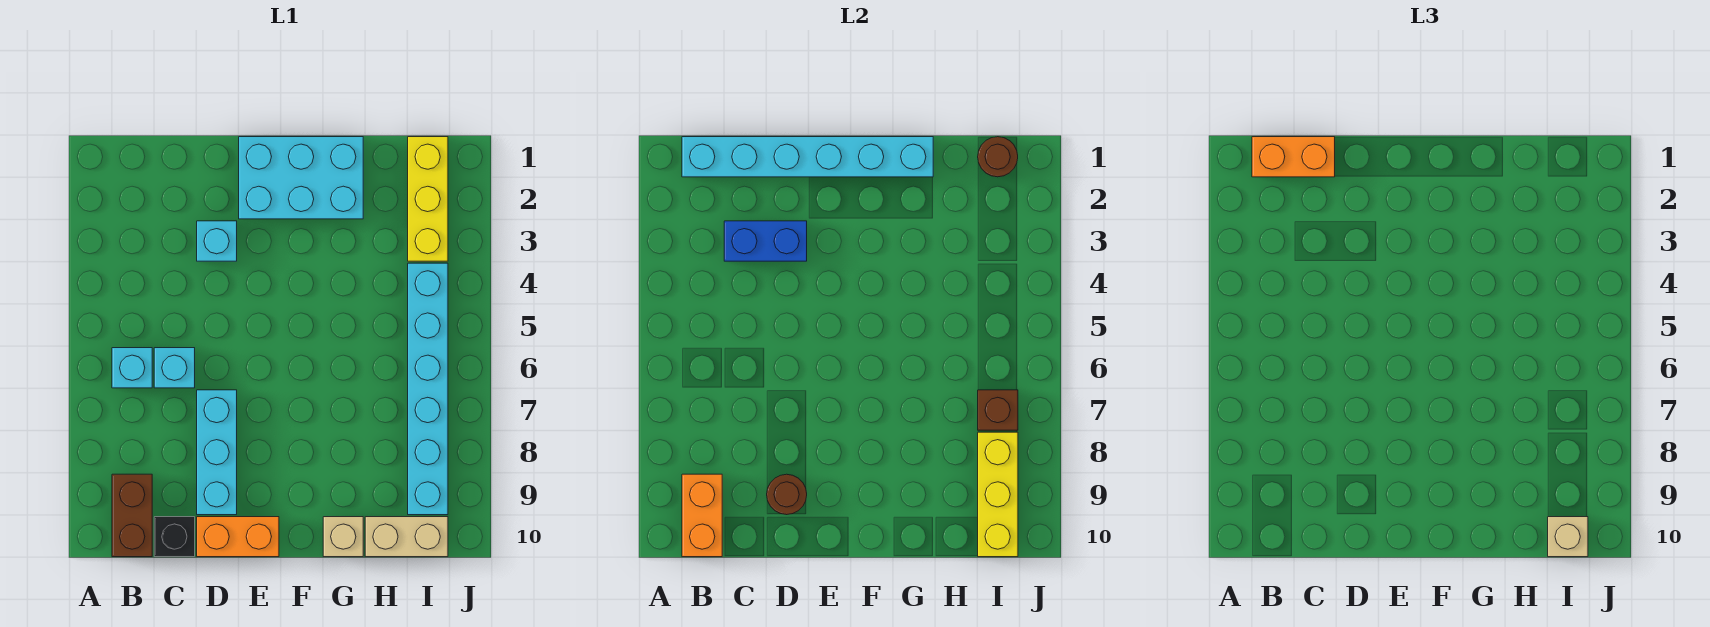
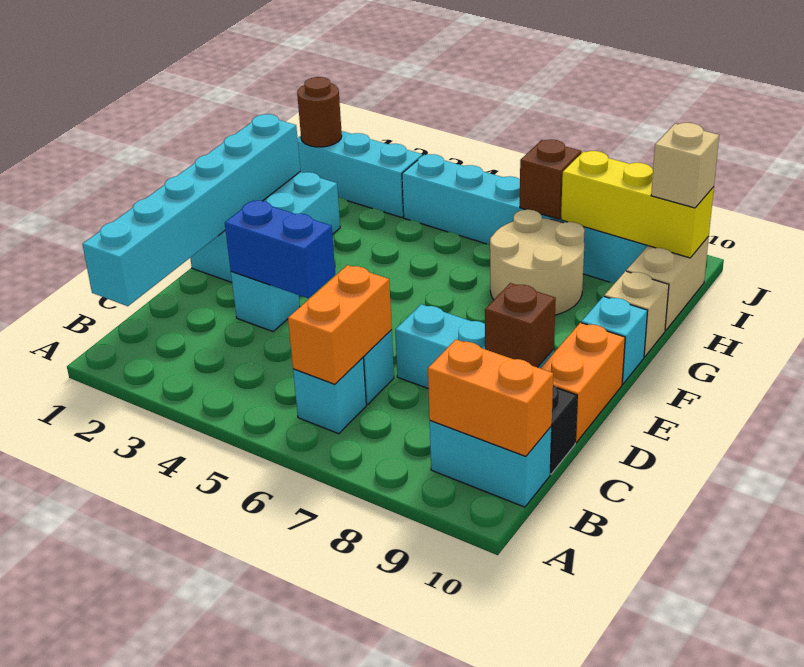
orange 1x2 brick [1252,137,1335,177] -> orange 1x2 brick moved to [288,265,392,384]
brown 1x2 brick [112,474,152,557] -> cyan 1x2 brick [430,421,552,507]
blue 1x2 brick [724,221,807,261] -> blue 1x2 brick turned to [225,201,335,298]
brown 1x1 round brick [767,474,807,515] -> brown 1x1 brick [485,283,556,367]
none -> cyan 1x1 brick [581,296,648,384]
none -> tan 2x2 round brick [490,210,585,315]
yellow 1x3 brick [408,137,448,261] -> cyan 1x3 brick [297,131,422,218]

